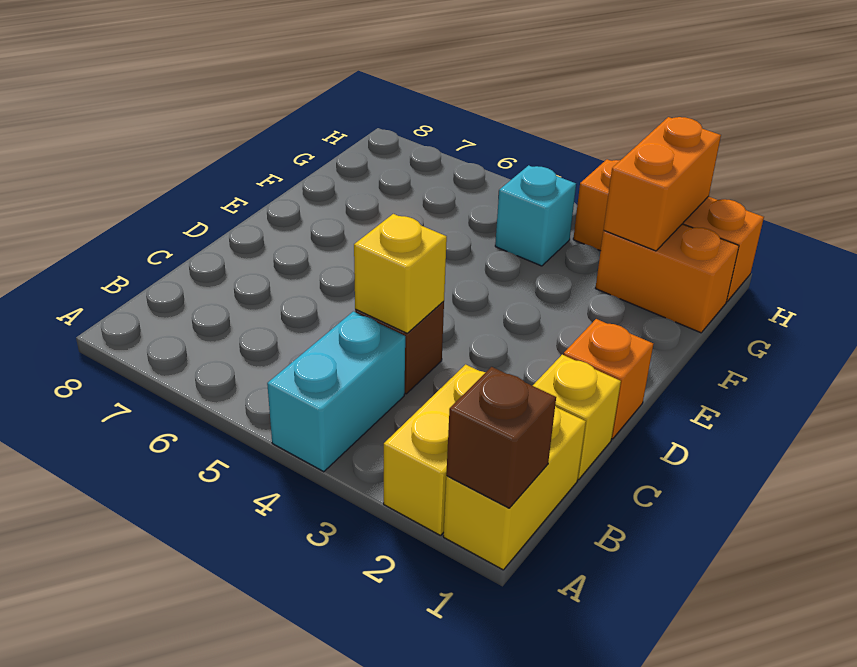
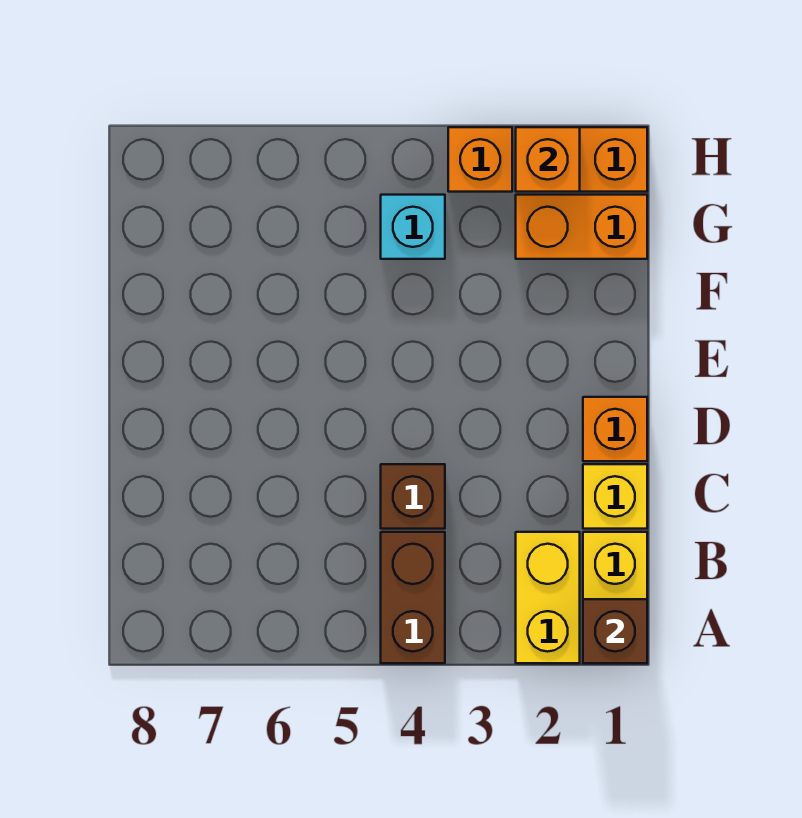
cyan 1x2 brick [267,311,405,472] -> brown 1x2 brick [381,532,445,663]
yellow 1x1 brick [354,214,447,333] -> none
orange 1x2 brick [604,117,721,251] -> orange 1x1 brick [516,127,580,192]

